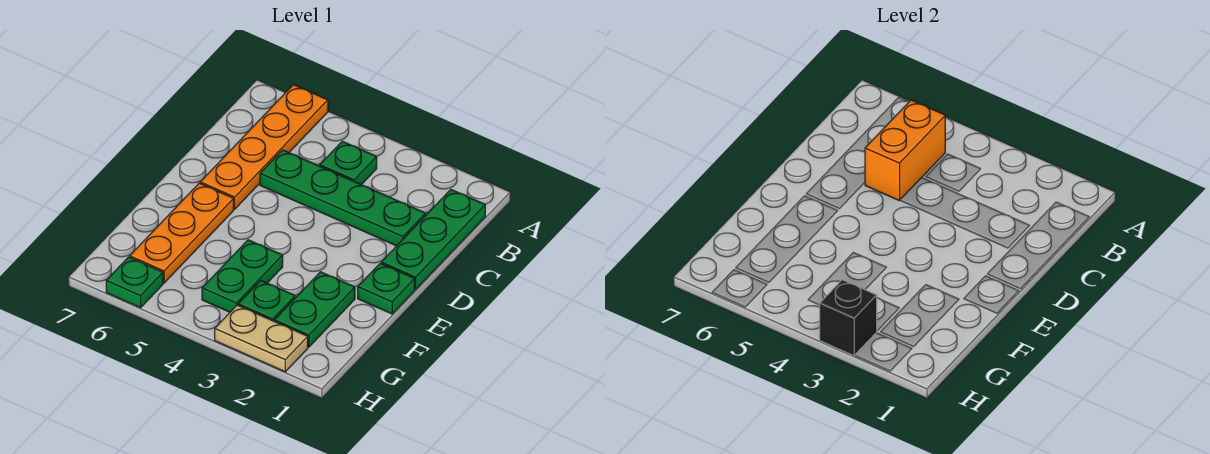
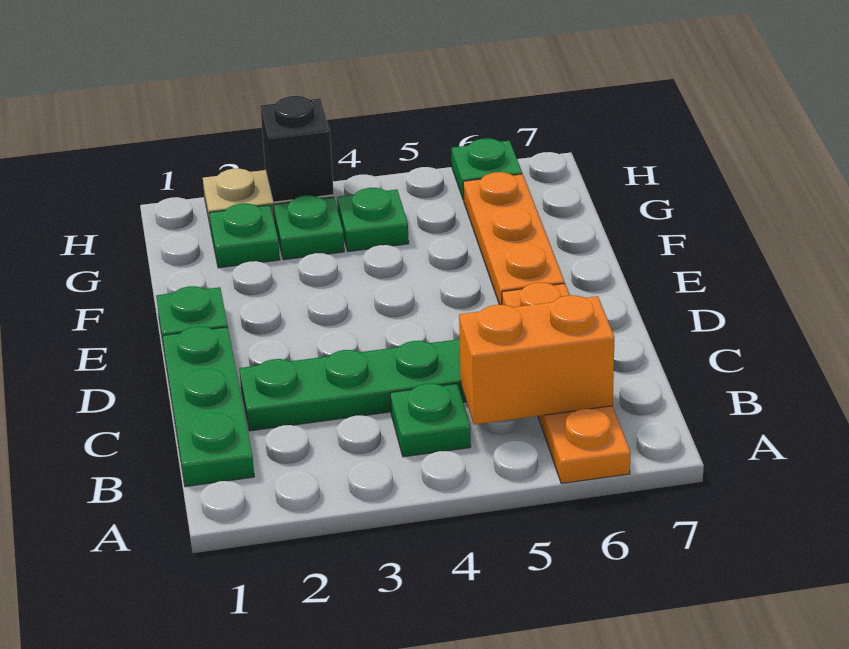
orange 1x2 brick [865,100,945,201] -> orange 1x2 brick turned to [459,295,615,424]
green 1x2 plate [274,272,355,347] -> green 1x1 plate [209,203,280,268]
green 1x2 plate [202,240,283,312] -> green 1x1 plate [337,188,409,251]

